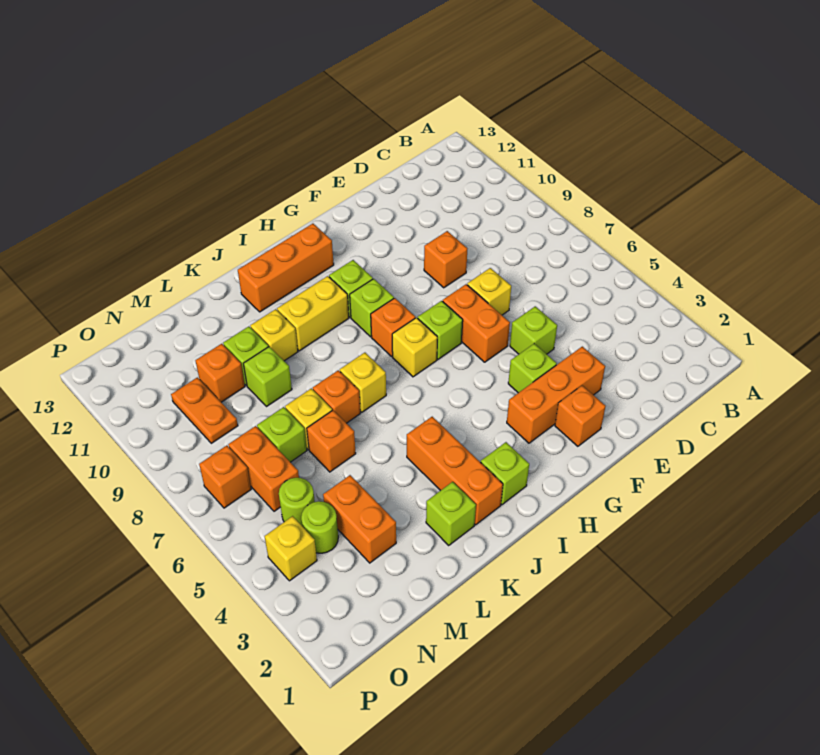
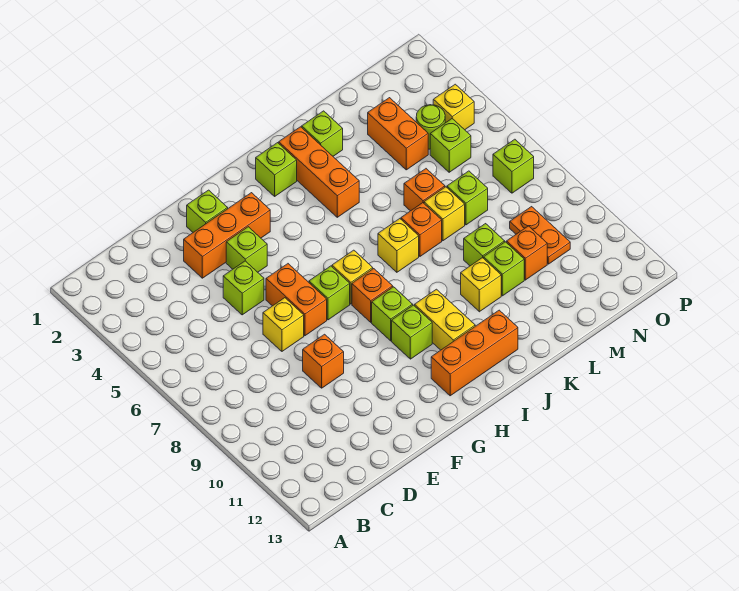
orange 1x1 brick [555,386,606,446] -> lime 1x1 brick [187,190,228,232]
yellow 1x2 brick [277,276,349,351] -> yellow 1x2 brick turned to [415,289,475,350]
lime 1x1 round brick [279,478,315,525] -> lime 1x1 brick [430,119,471,172]
orange 1x2 brick [228,426,299,511] -> none
orange 1x1 brick [199,445,251,508] -> lime 1x1 brick [493,139,534,193]

